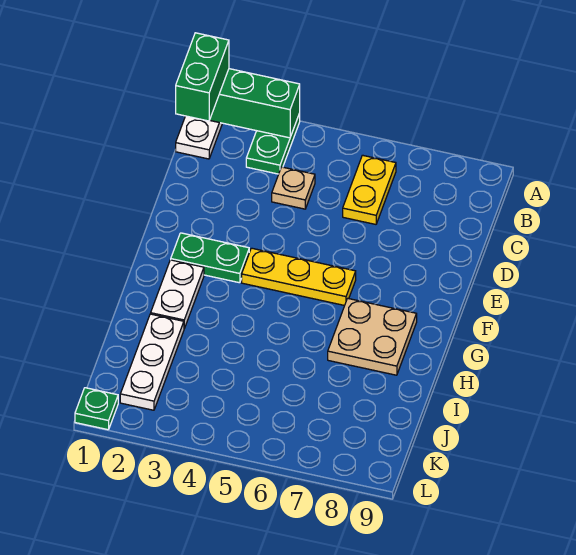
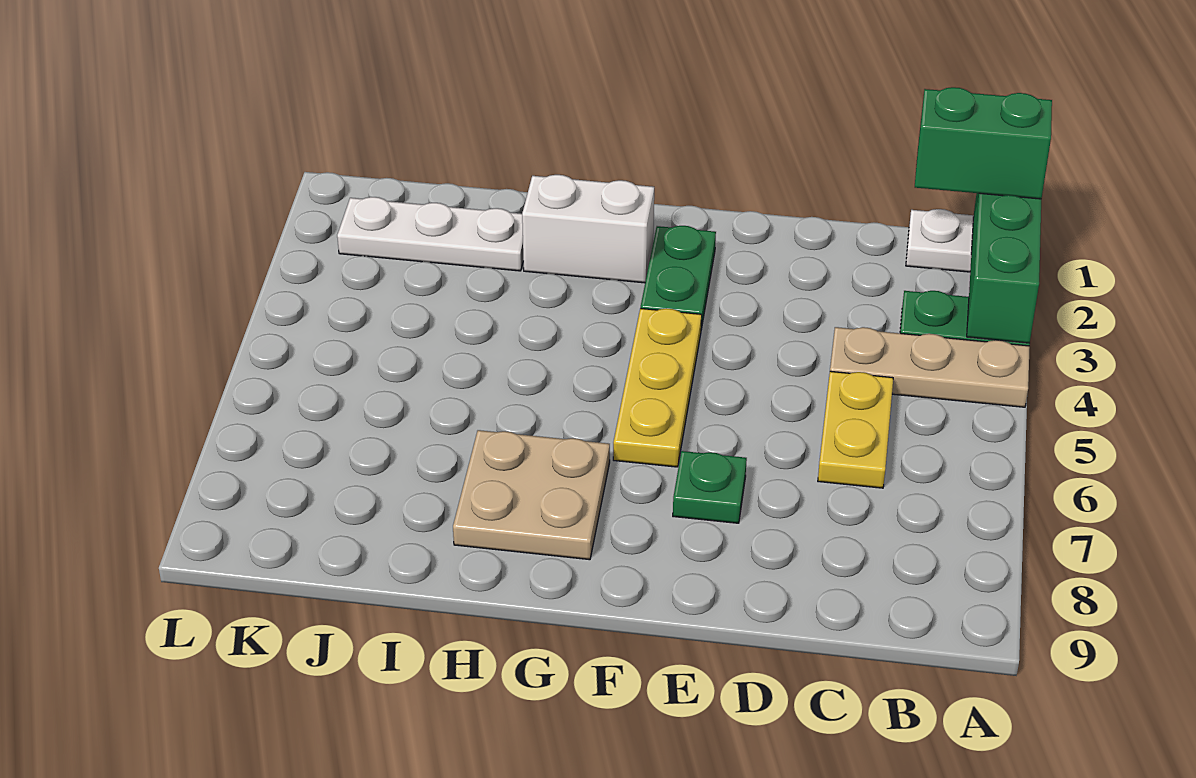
yellow 1x2 plate [343,155,396,224] -> yellow 1x2 plate turned to [818,371,893,488]
tan 1x1 plate [272,167,315,209] -> tan 1x3 plate [830,327,1030,407]
white 1x2 plate [151,260,204,328] -> white 1x2 brick [522,175,654,283]
green 1x1 plate [75,388,118,430] -> green 1x1 plate moved to [673,451,747,523]

